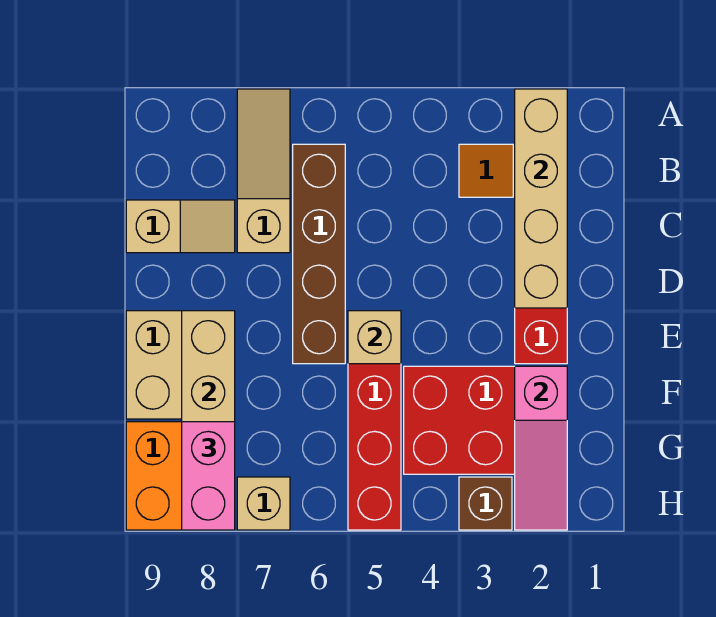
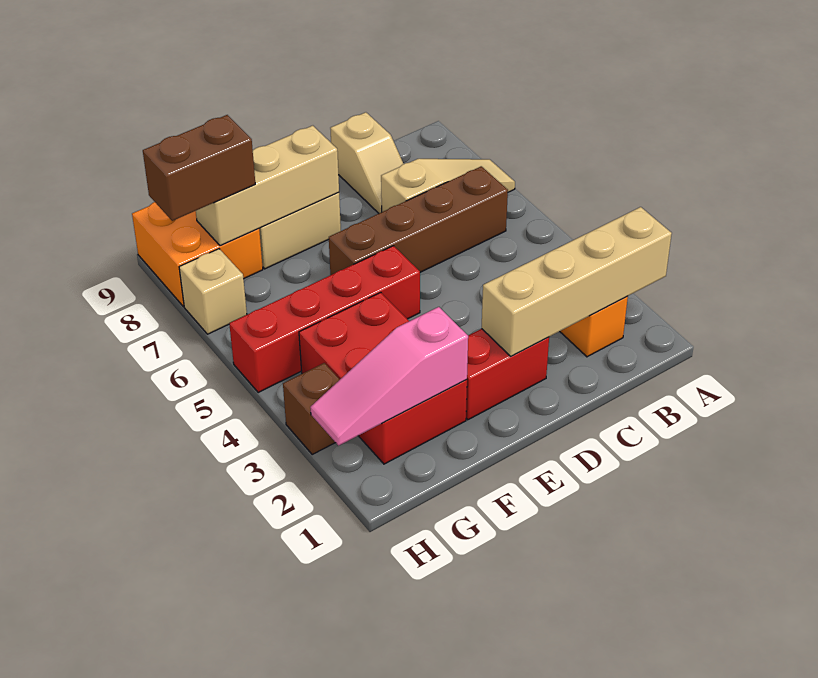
tan 1x1 brick [348,311,401,364] -> none
pink 1x2 brick [182,422,235,530] -> brown 1x2 brick [143,115,255,221]

